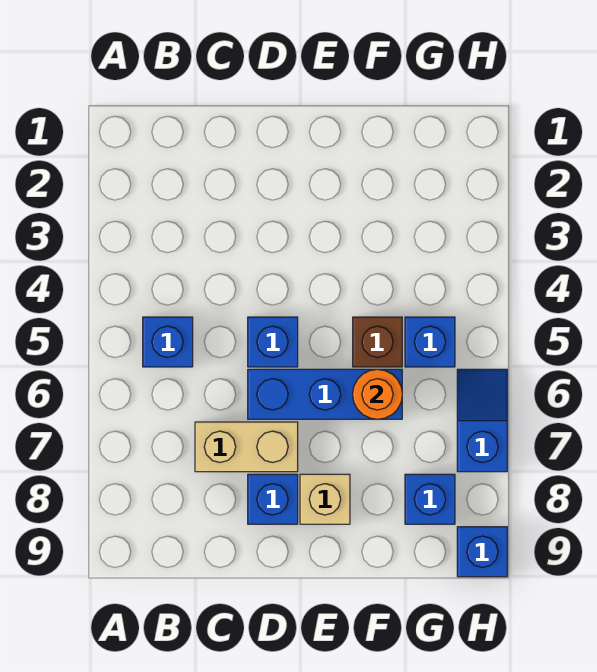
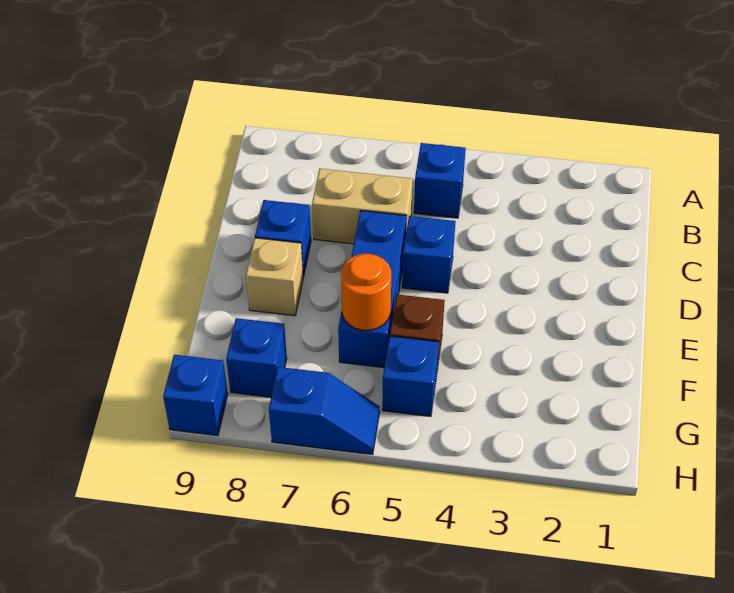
tan 1x2 brick [195,422,298,472] -> tan 1x2 brick turned to [312,169,413,244]

